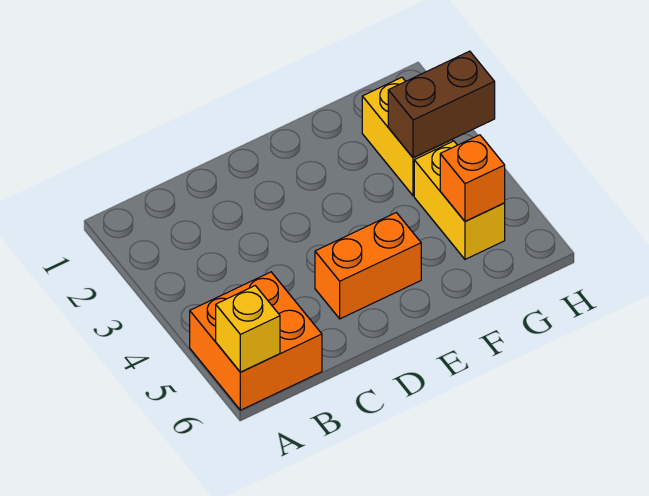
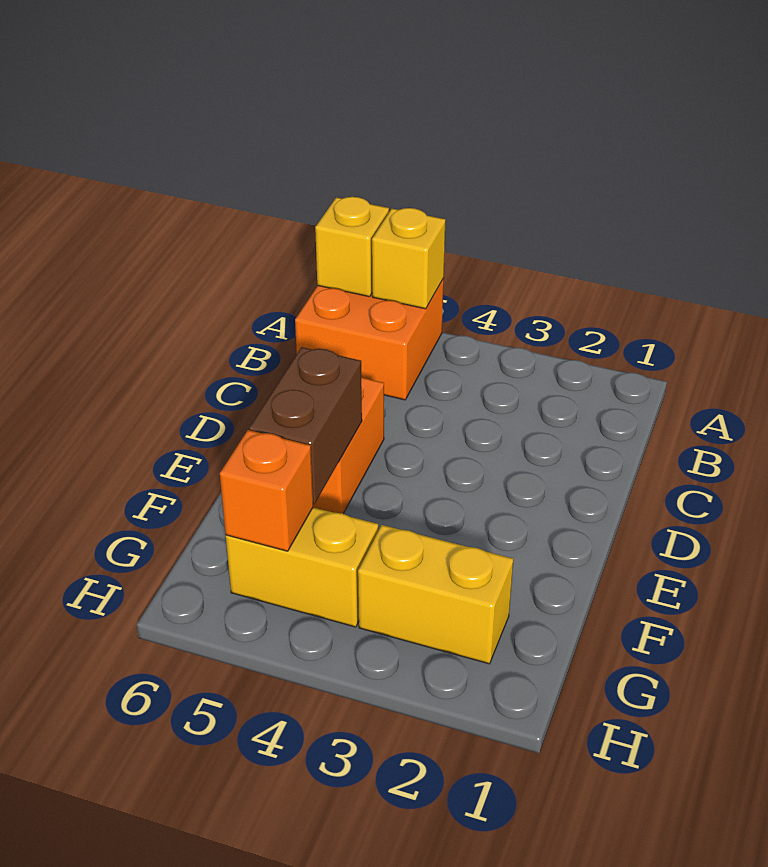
none -> yellow 1x1 brick [372,208,445,309]
brown 1x2 brick [388,51,495,158] -> brown 1x2 brick moved to [249,347,362,504]

